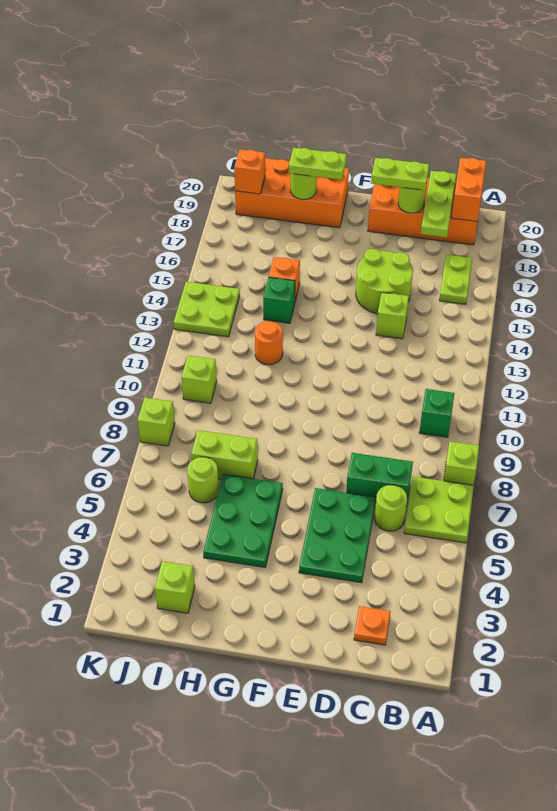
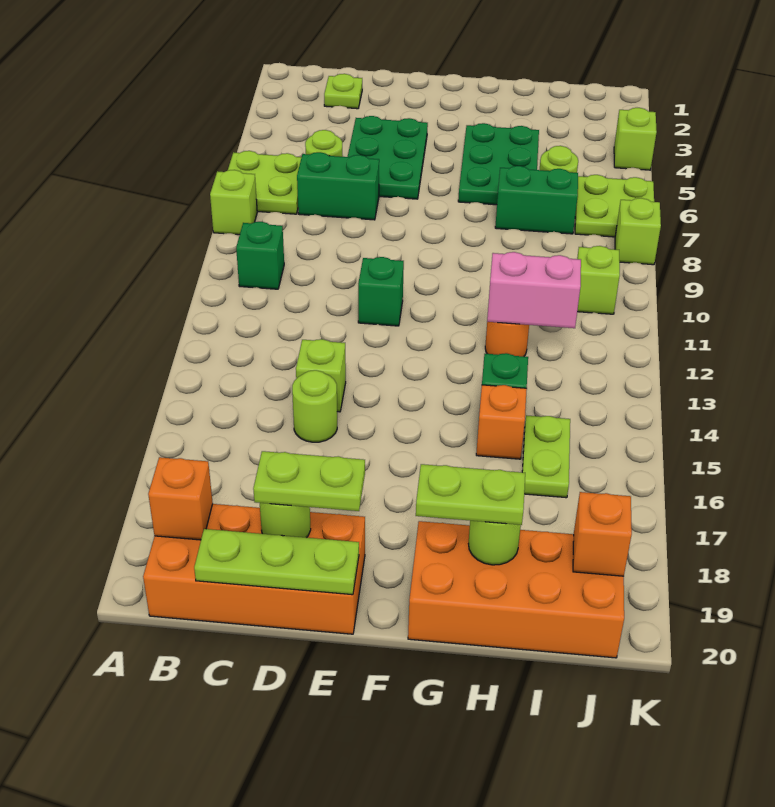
lime 1x2 plate [439,255,472,304] -> lime 1x2 plate moved to [522,415,570,498]
orange 1x2 brick [451,158,486,222] -> orange 1x1 brick [148,457,213,540]
orange 1x1 plate [354,606,391,645] -> lime 1x1 plate [324,74,362,109]
lime 1x3 plate [421,171,457,237] -> lime 1x3 plate turned to [194,529,359,595]
lime 2x2 round brick [356,249,413,314] -> lime 1x1 round brick [292,370,337,442]
none -> green 1x1 brick [358,257,404,326]
lime 1x2 brick [191,430,258,479] -> green 1x2 brick [495,166,578,234]
none -> pink 1x2 brick [487,252,581,328]
lime 1x1 brick [155,561,195,613] -> lime 1x1 brick moved to [614,108,657,170]
lime 2x2 plate [174,282,240,337] -> lime 2x2 plate moved to [575,175,654,237]

